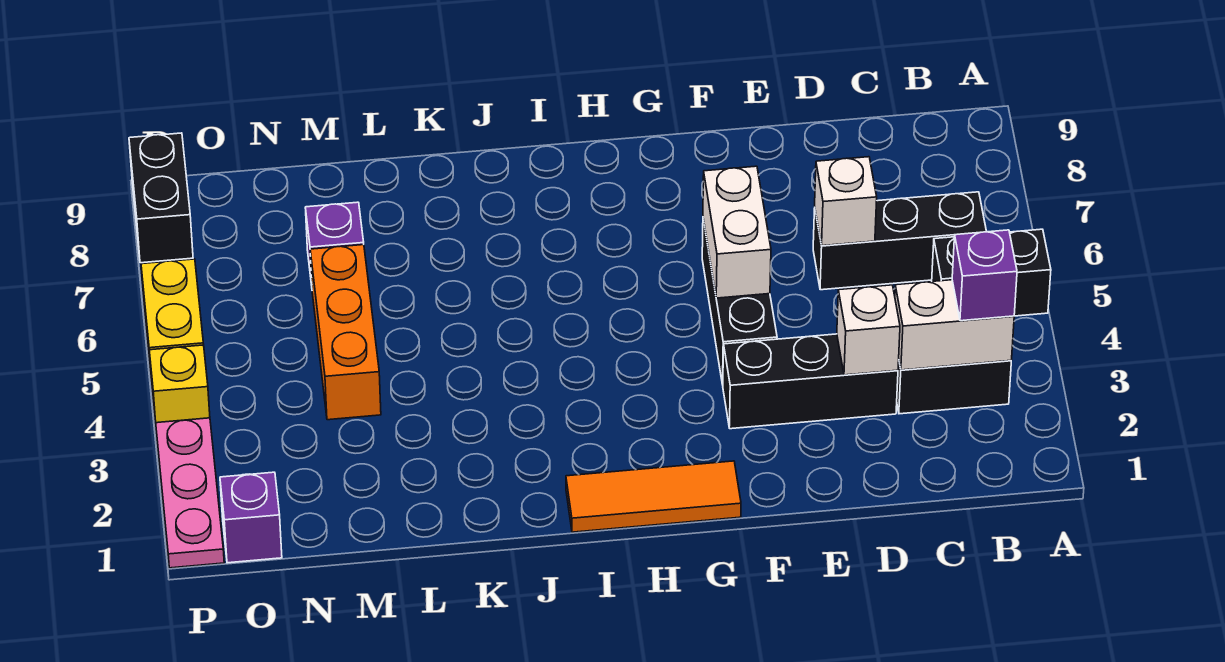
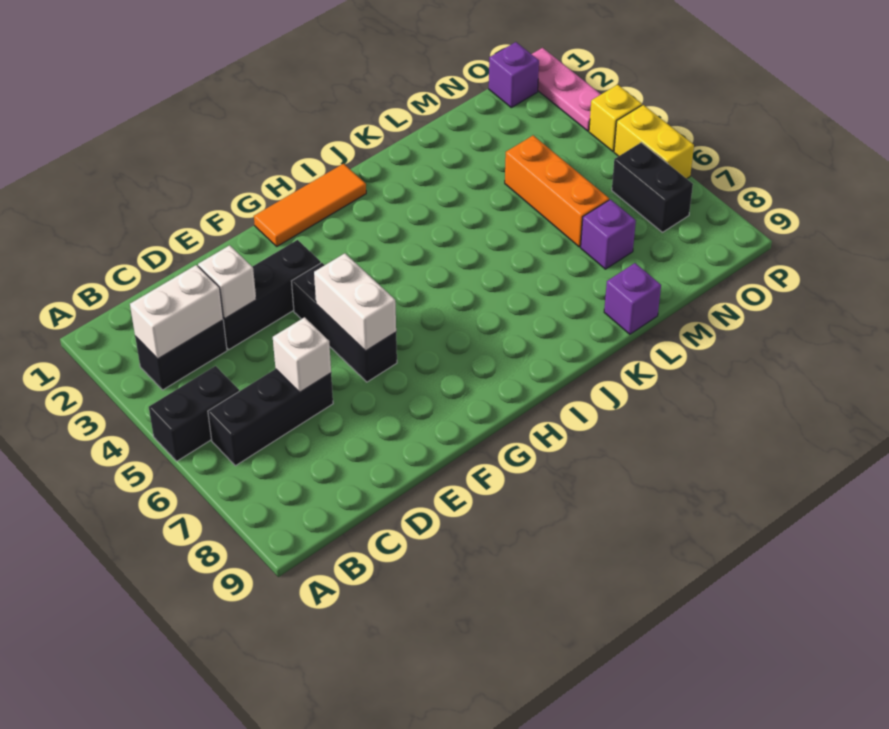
purple 1x1 brick [952,230,1017,321] -> purple 1x1 brick moved to [604,263,661,334]
black 1x2 brick [129,133,193,263] -> black 1x2 brick moved to [612,143,693,232]

